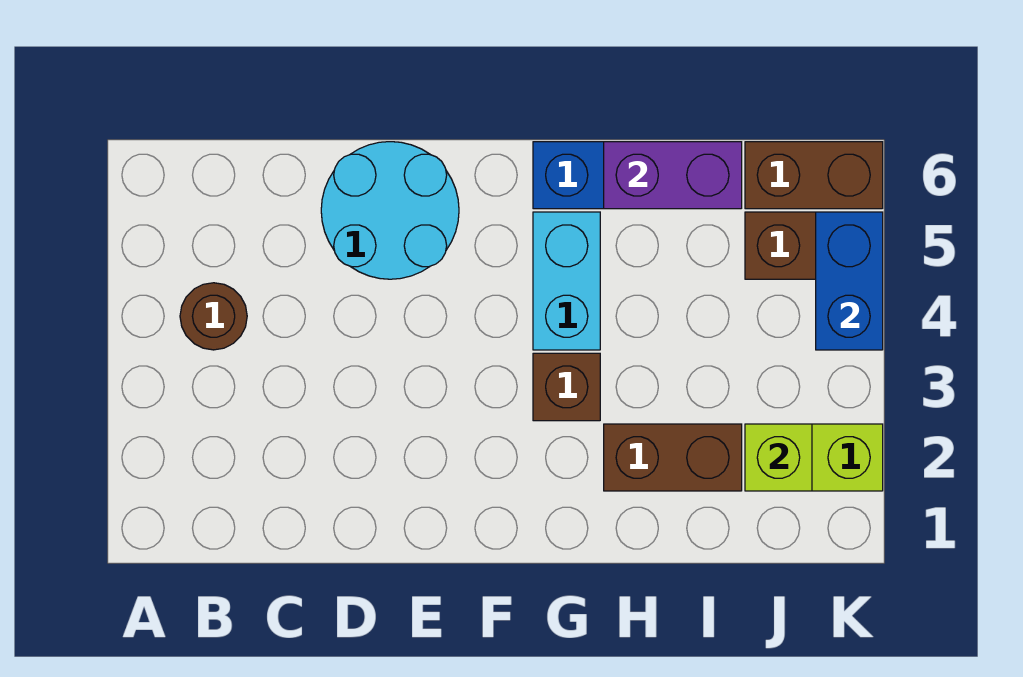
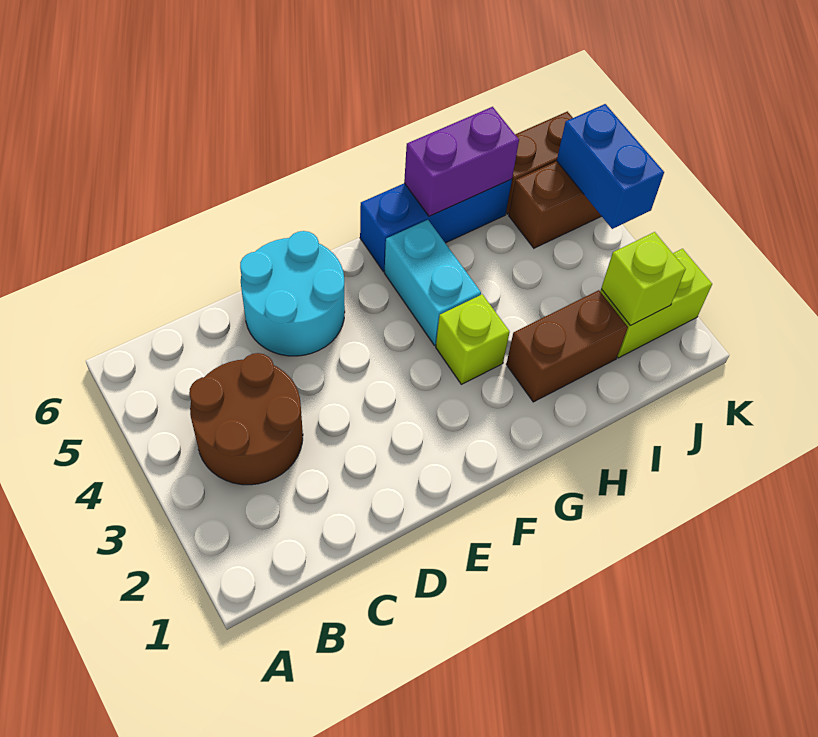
brown 1x1 round brick [180,283,247,350] -> brown 2x2 round brick [189,353,303,485]
brown 1x1 brick [533,353,600,421] -> lime 1x1 brick [436,294,510,384]

